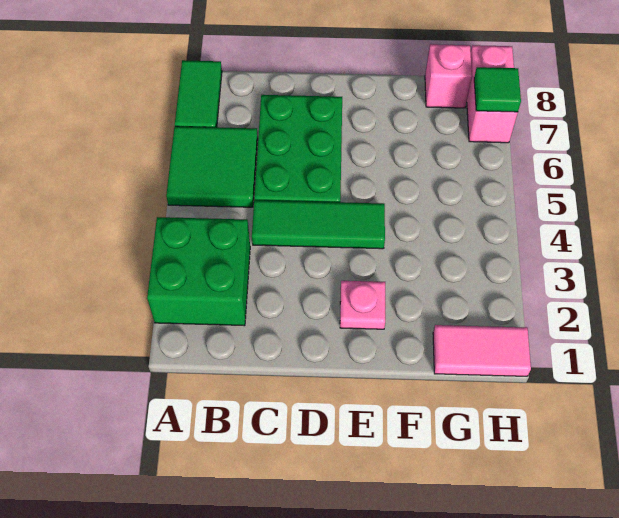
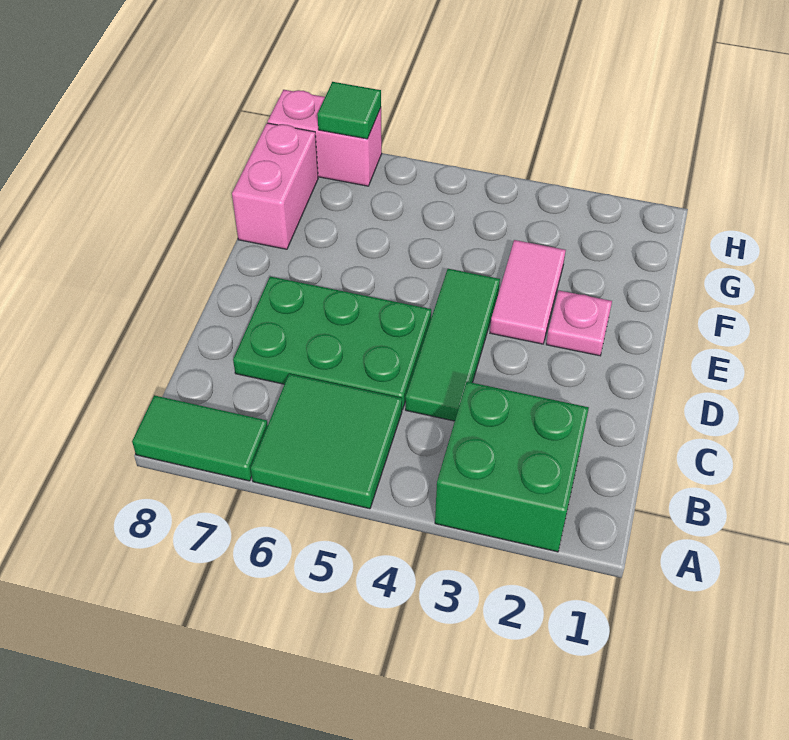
pink 1x2 tile [433,325,531,376] -> pink 1x2 tile moved to [490,240,566,344]
pink 1x1 brick [425,44,472,108] -> pink 1x2 brick [232,123,318,249]

